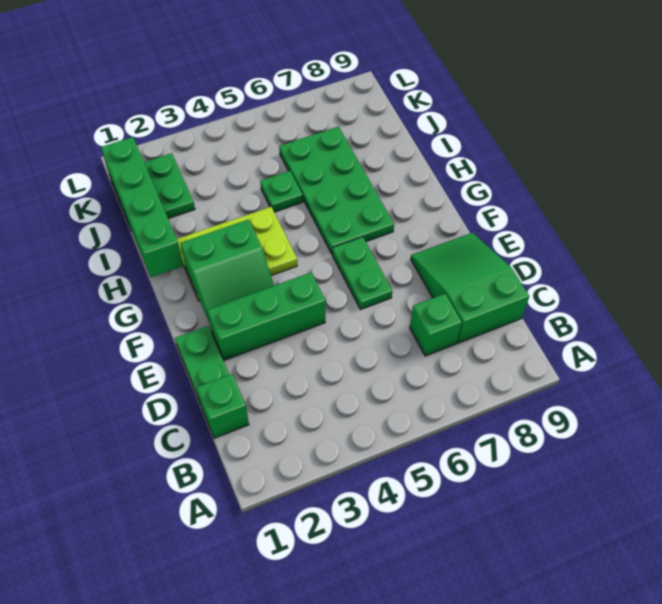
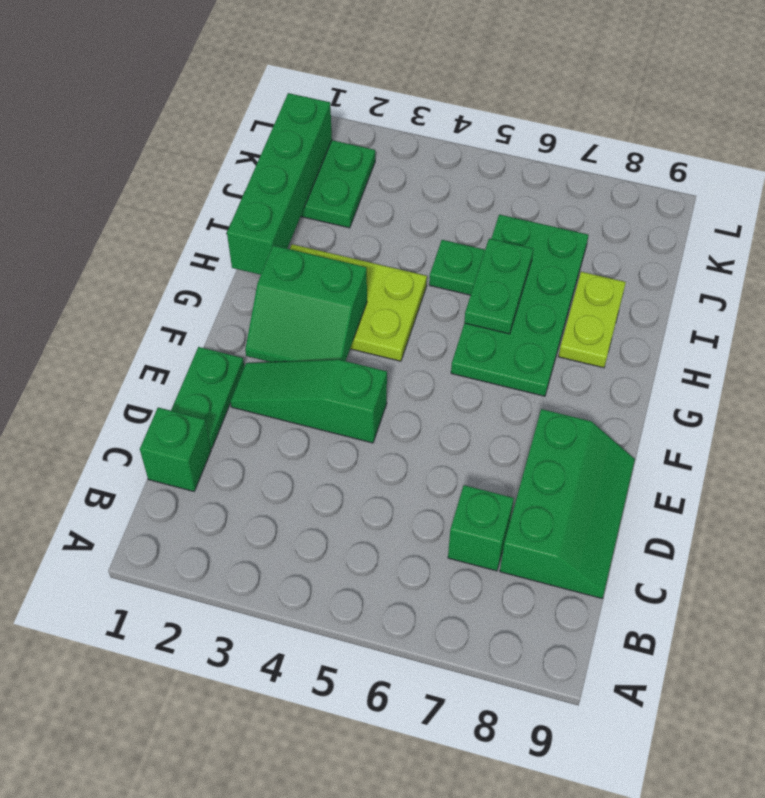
green 2x3 slope [411,233,529,343] -> green 2x3 slope turned to [500,409,635,598]
green 1x3 brick [207,272,326,360] -> green 1x3 slope [230,359,387,443]
green 1x2 plate [332,237,392,310] -> green 1x2 plate moved to [464,239,533,334]
none -> lime 1x2 plate [559,272,626,368]

